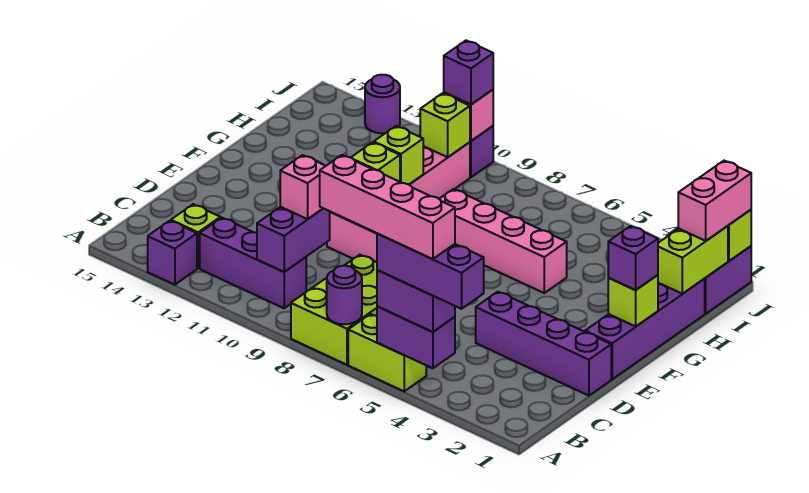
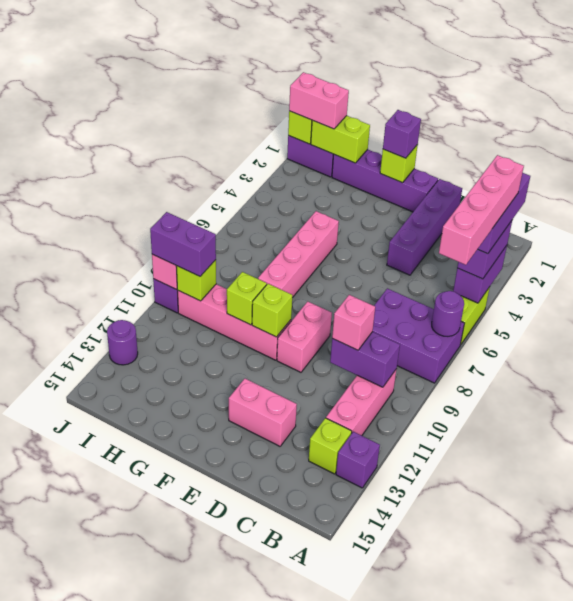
lime 2x3 brick [291,255,377,365] -> purple 2x3 brick [373,288,464,383]
purple 1x3 brick [200,218,306,308] -> pink 1x3 brick [326,369,397,436]
none -> pink 1x2 brick [229,379,297,446]
purple 1x1 brick [444,40,493,105] -> purple 1x2 brick [150,212,216,276]

